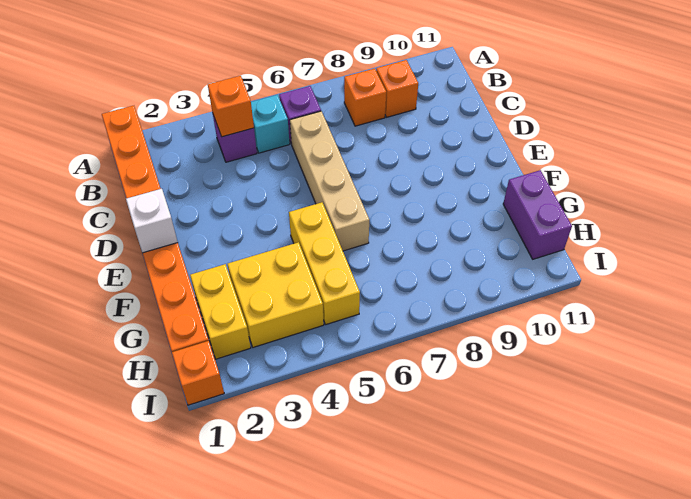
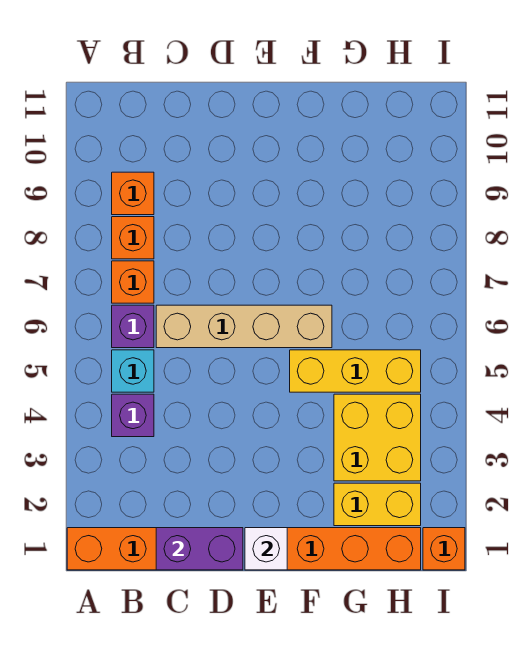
orange 1x1 brick [208,76,254,137] -> orange 1x1 brick moved to [112,261,154,303]
purple 1x2 brick [503,170,572,259] -> purple 1x2 brick moved to [156,528,243,570]

